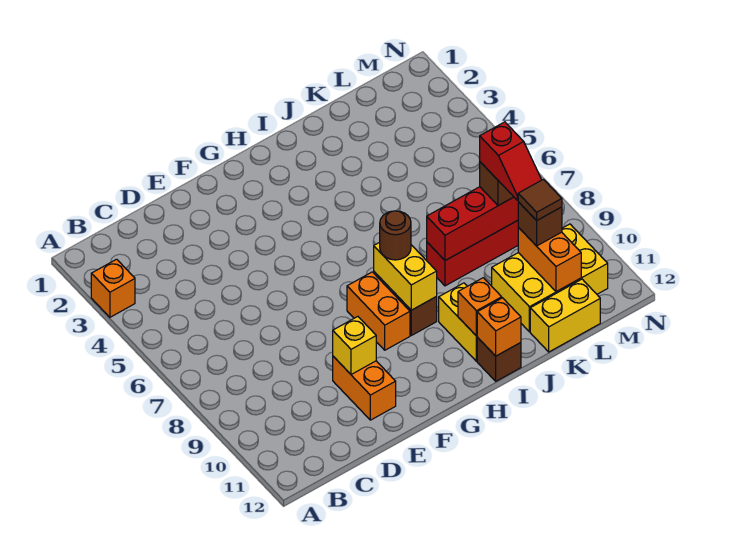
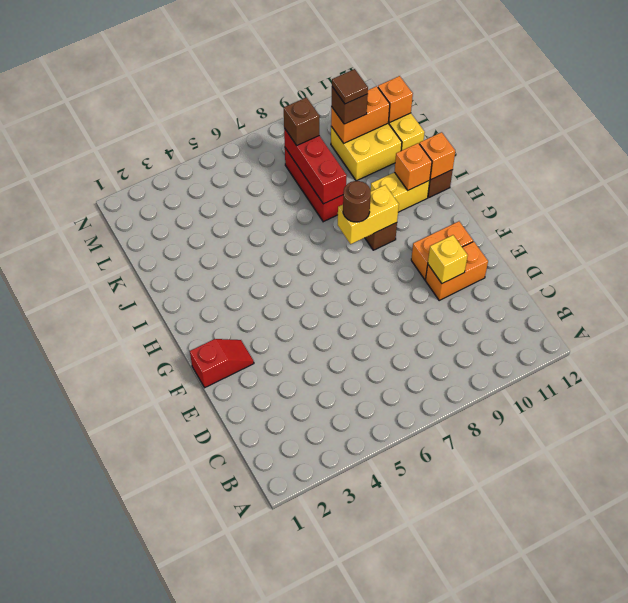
orange 1x1 brick [91,259,135,317] -> orange 1x1 brick moved to [378,76,413,123]
orange 1x2 brick [347,272,410,350] -> orange 1x2 brick moved to [411,221,473,280]
yellow 2x3 brick [492,224,608,332] -> yellow 2x2 brick [331,124,402,181]
red 1x2 slope [480,122,541,200] -> red 1x2 slope moved to [190,339,254,388]

